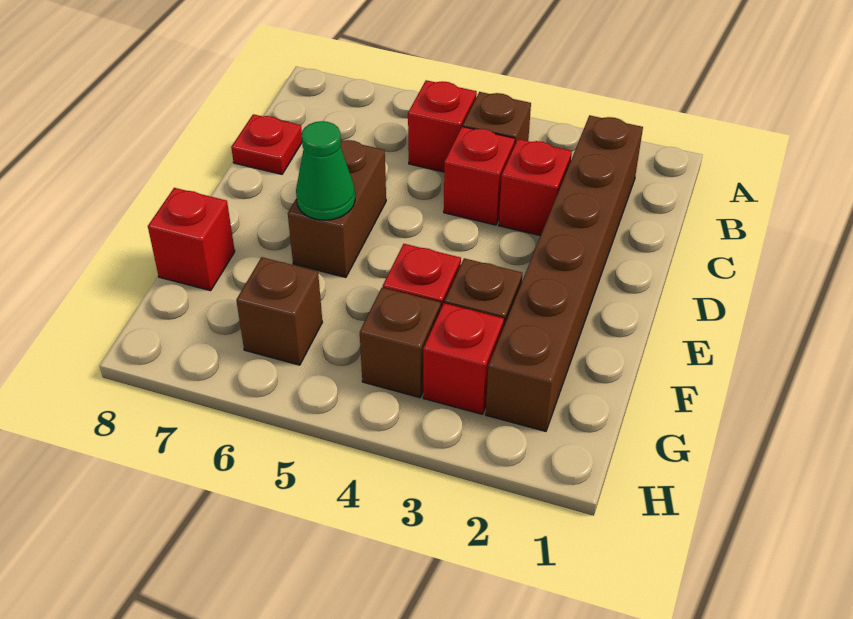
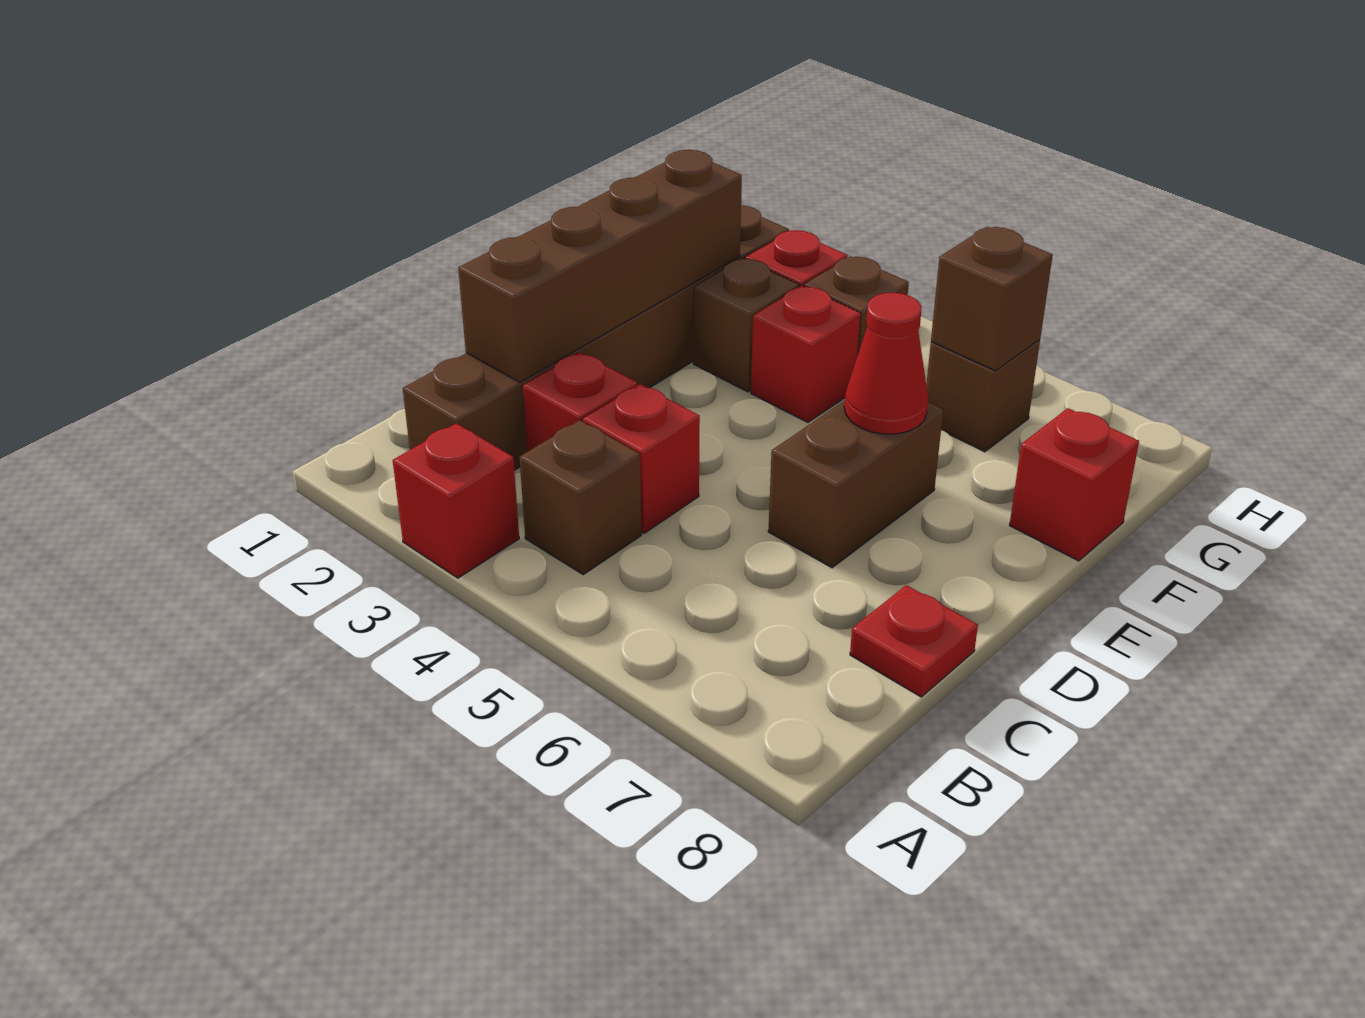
red 1x1 brick [408,80,477,172] -> red 1x1 brick moved to [393,423,519,578]
none -> brown 1x4 brick [458,150,742,382]
green 1x1 cone [296,121,355,220] -> red 1x1 cone [844,293,928,434]
none -> brown 1x1 brick [931,227,1053,371]

